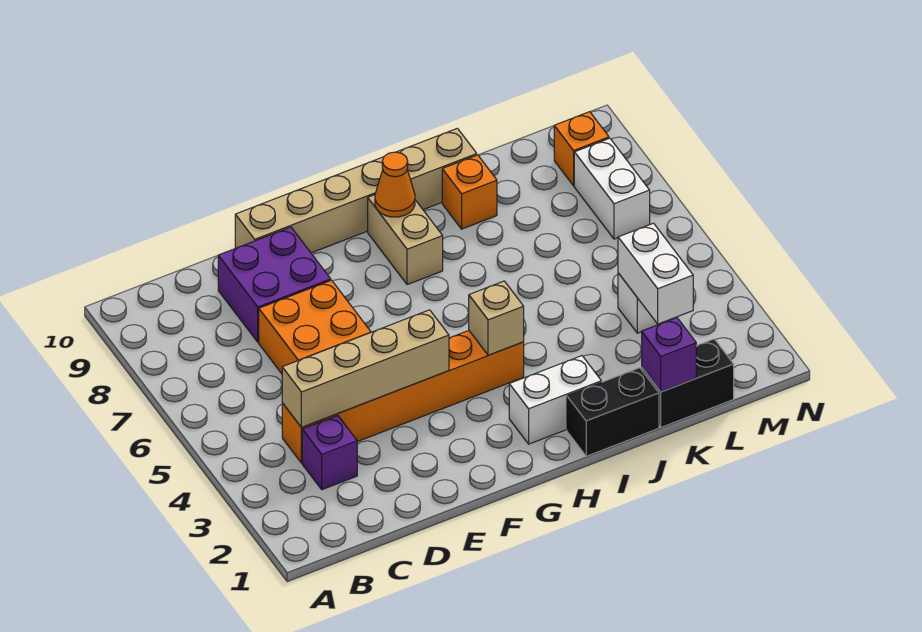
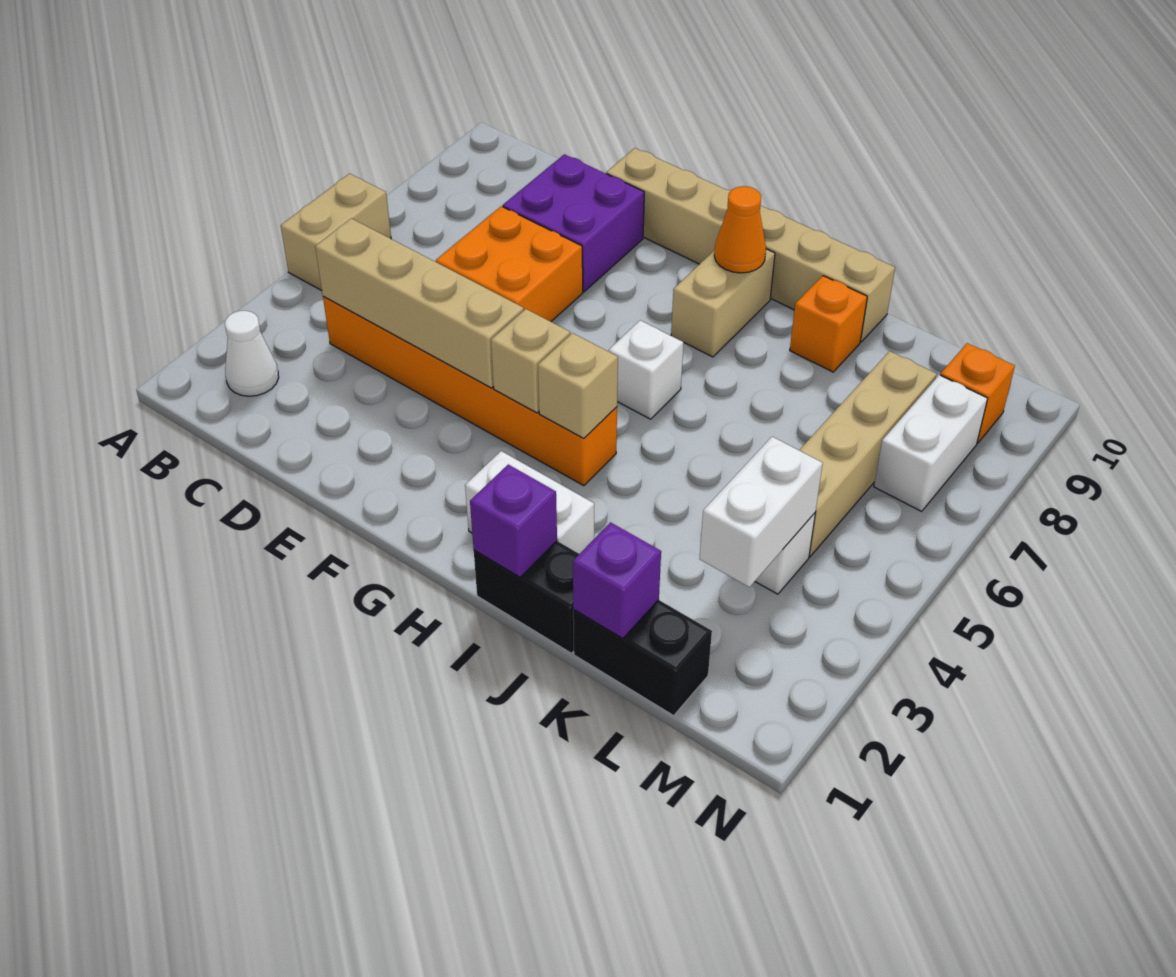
none -> tan 1x2 brick [281,174,391,291]
none -> white 1x1 cone [225,311,279,396]
purple 1x1 brick [302,416,357,490] -> purple 1x1 brick moved to [470,465,557,577]
none -> tan 1x1 brick [491,309,570,413]
none -> white 1x1 brick [609,320,683,419]
none -> tan 1x4 brick [799,351,937,557]

